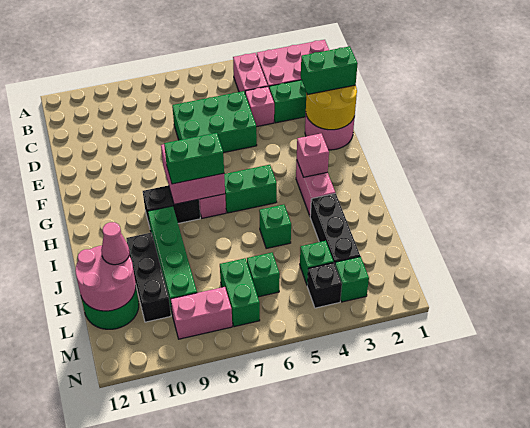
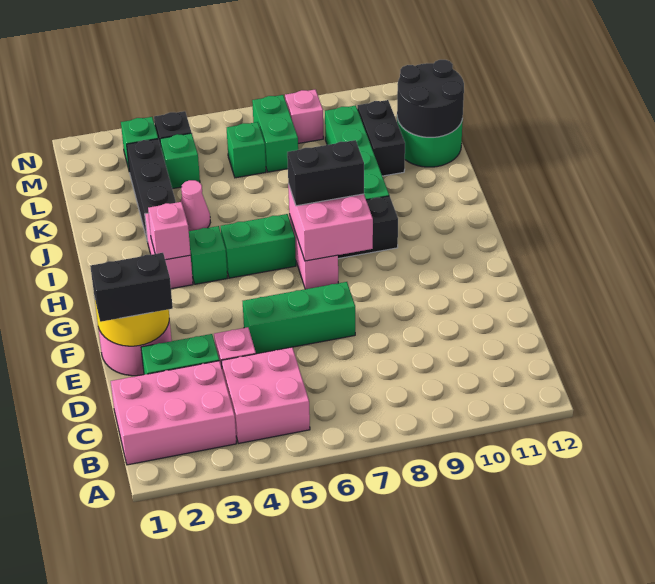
pink 1x2 brick [233,53,268,92] -> pink 2x2 brick [221,347,310,443]
green 2x3 brick [172,91,257,153] -> green 1x3 brick [243,282,355,354]
green 1x2 brick [301,46,358,95] -> black 1x2 brick [90,253,173,322]
green 1x2 brick [164,133,224,184] -> black 1x2 brick [287,140,364,206]
green 1x1 brick [259,205,291,249] -> green 1x1 brick moved to [189,226,227,284]
black 1x3 brick [126,233,171,322] -> black 1x2 brick [357,100,405,176]
pink 2x2 round brick [75,246,136,311] -> black 2x2 round brick [397,60,464,137]
pink 1x1 cone [101,222,129,265] -> pink 1x1 cone moved to [181,180,210,231]
pink 1x2 brick [171,287,232,339] -> pink 1x1 brick [285,89,323,143]

